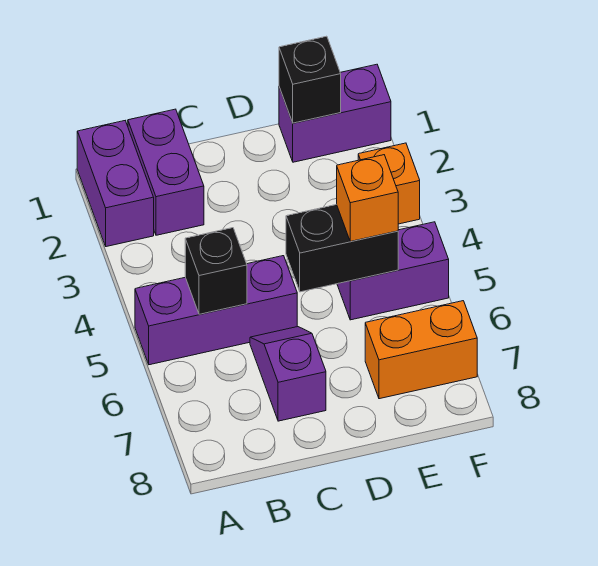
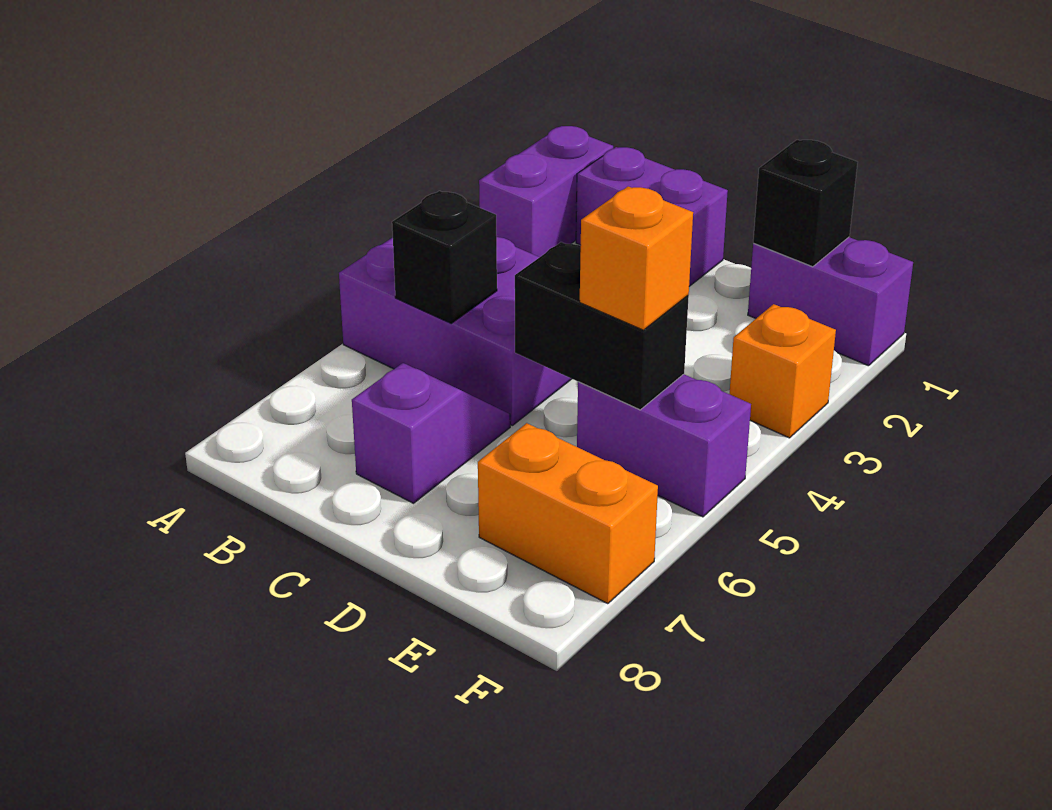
purple 1x3 brick [135,256,297,365] -> purple 2x3 brick [339,237,571,425]
purple 1x2 brick [128,109,204,235] -> purple 1x2 brick turned to [576,147,728,286]

